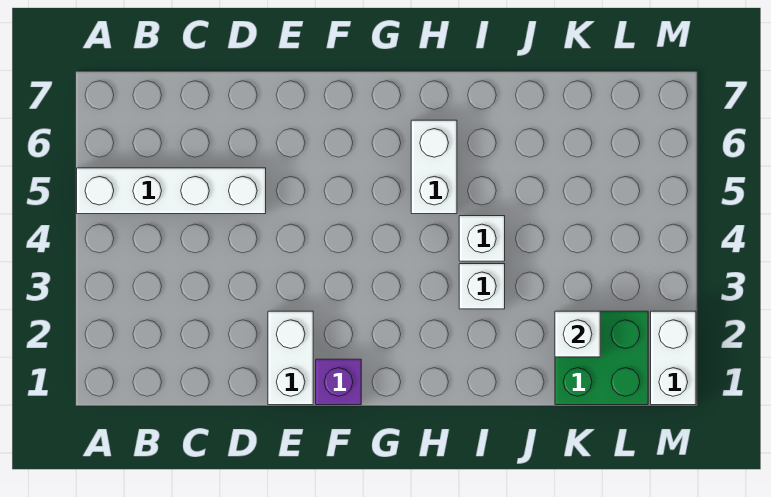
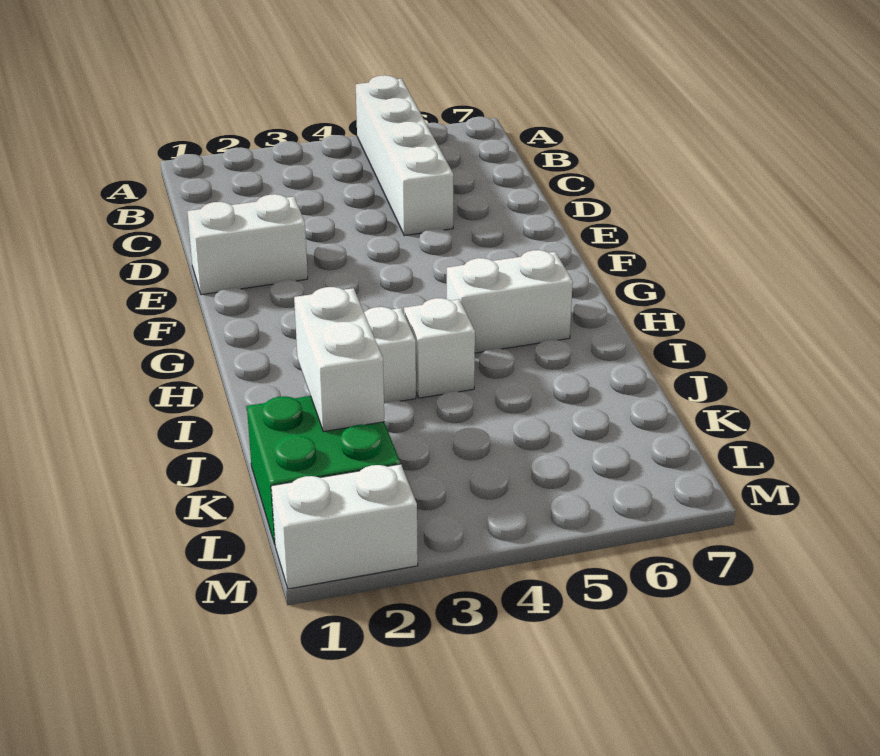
purple 1x1 brick [316,359,361,405] -> none
white 1x1 brick [555,311,600,357] -> white 1x2 brick [294,287,384,432]

